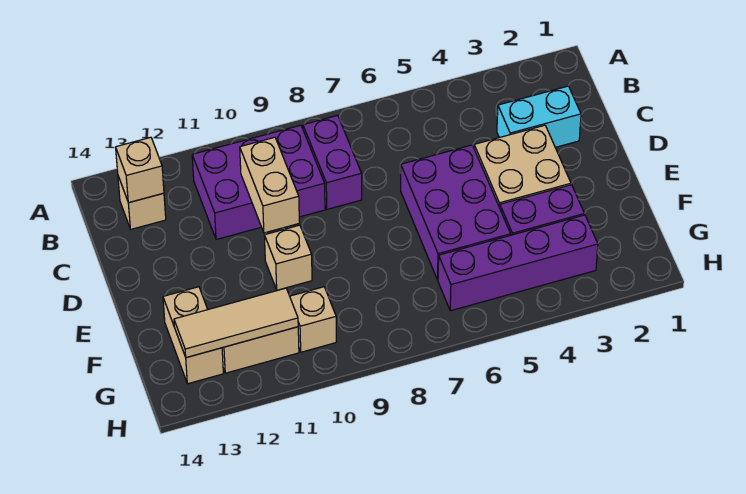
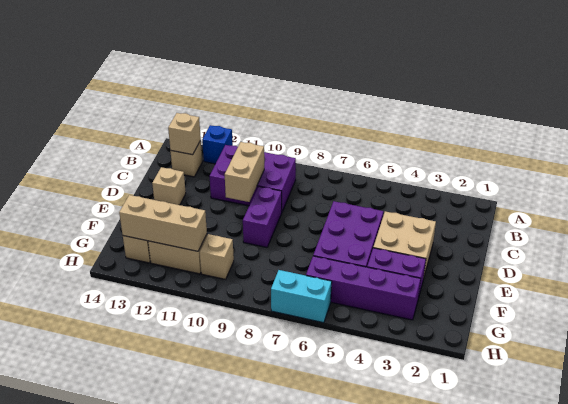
none -> blue 1x1 brick [202,125,233,164]
purple 1x2 brick [303,115,362,209] -> purple 1x2 brick moved to [243,186,282,247]
cyan 1x2 brick [497,86,581,147] -> cyan 1x2 brick moved to [271,270,332,323]
tan 1x1 brick [264,225,312,290] -> tan 1x1 brick moved to [152,167,186,205]
tan 1x3 tile [174,288,298,358] -> tan 1x3 brick [119,195,207,251]

